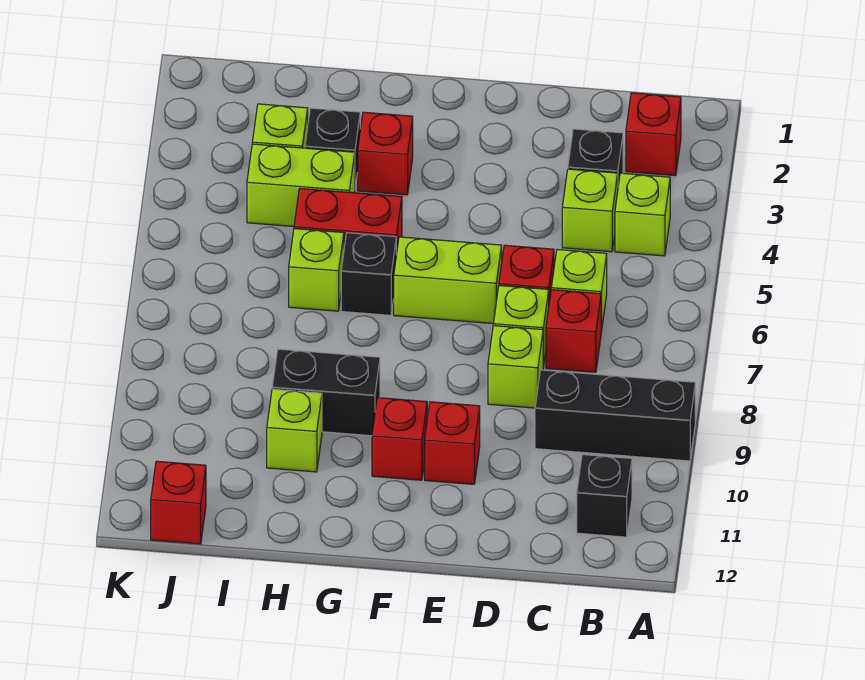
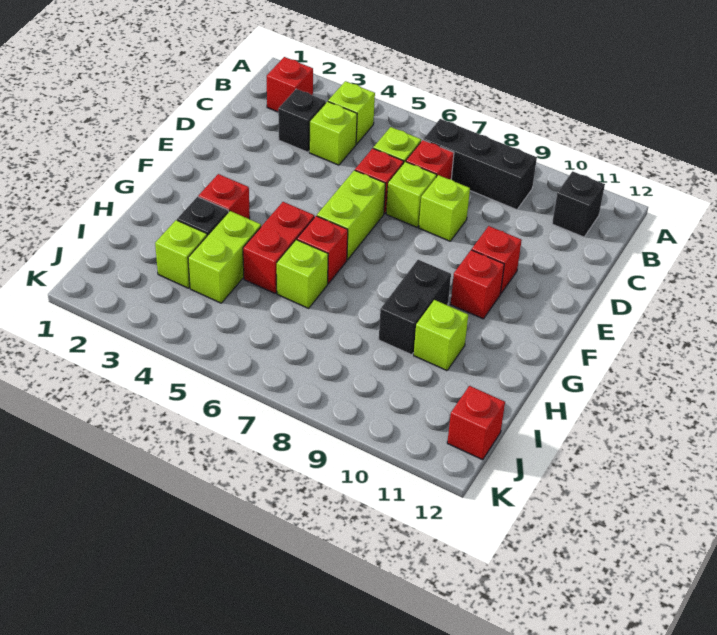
black 1x3 brick [535,370,695,461] -> black 1x3 brick turned to [424,119,537,210]
black 1x1 brick [341,233,396,315] -> red 1x1 brick [297,216,348,284]

